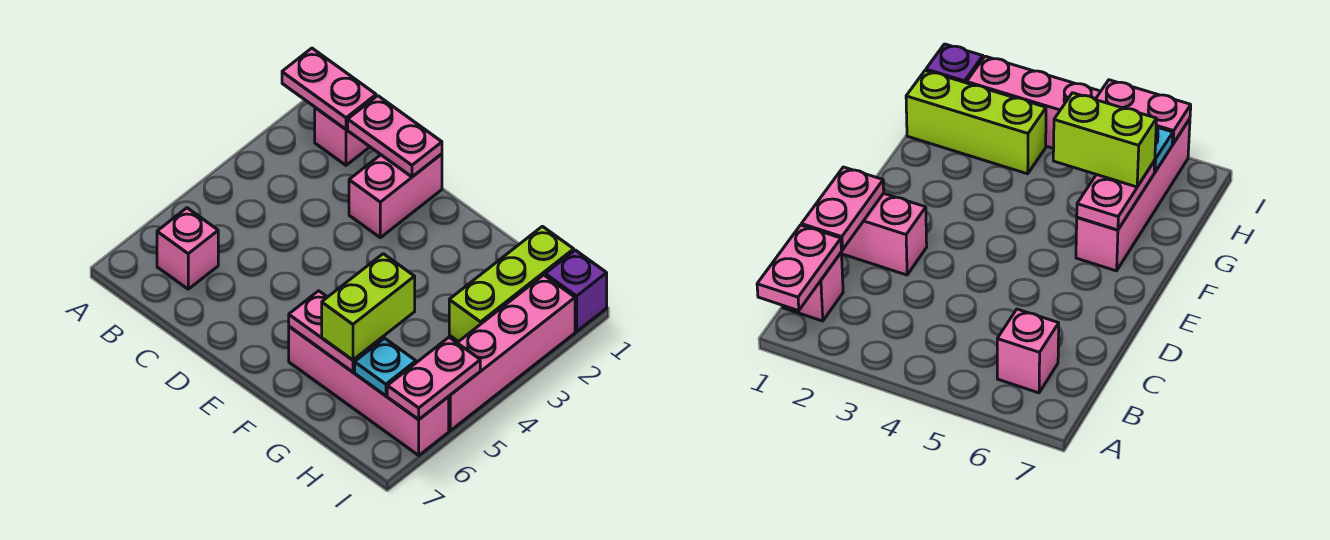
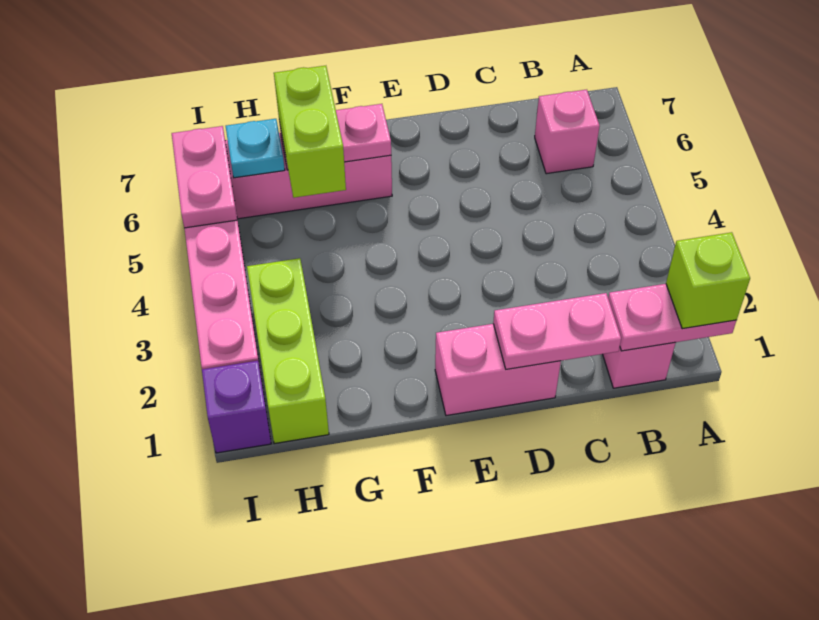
none -> lime 1x1 brick [666,232,750,329]
pink 1x2 brick [349,154,442,238] -> pink 1x2 brick turned to [435,324,561,416]

